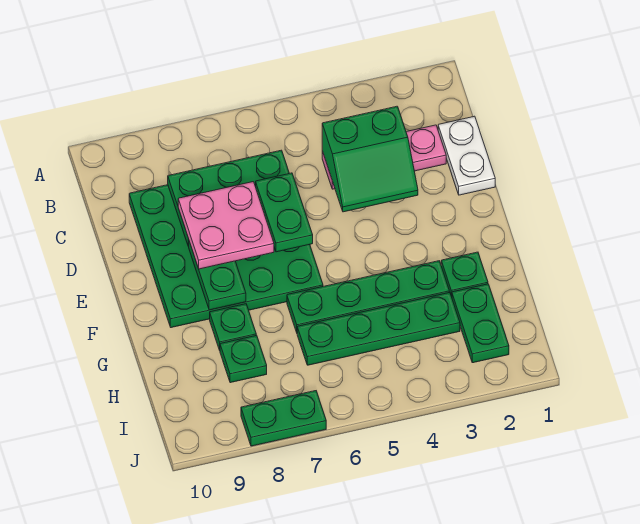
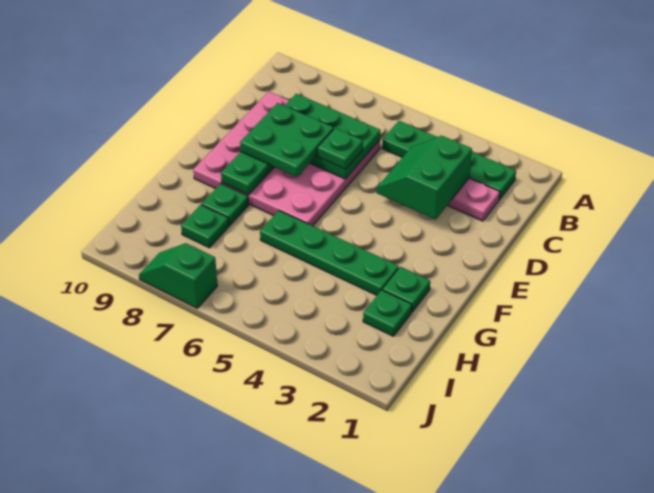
white 1x2 plate [438,116,495,195] -> none
green 2x2 slope [322,106,418,212] -> green 2x2 slope turned to [377,136,472,219]
green 4x4 plate [129,185,323,328] -> pink 4x4 plate [193,92,380,226]
green 1x2 plate [256,173,313,252] -> green 1x1 plate [317,128,363,169]
pink 2x2 plate [178,182,274,269] -> green 2x2 plate [240,103,334,177]
green 1x2 plate [452,284,509,363] -> green 1x1 plate [363,290,412,336]
green 1x4 plate [297,292,460,365] -> green 1x4 plate moved to [382,121,516,200]
green 1x2 plate [241,391,326,446] -> green 1x2 slope [139,243,217,308]

